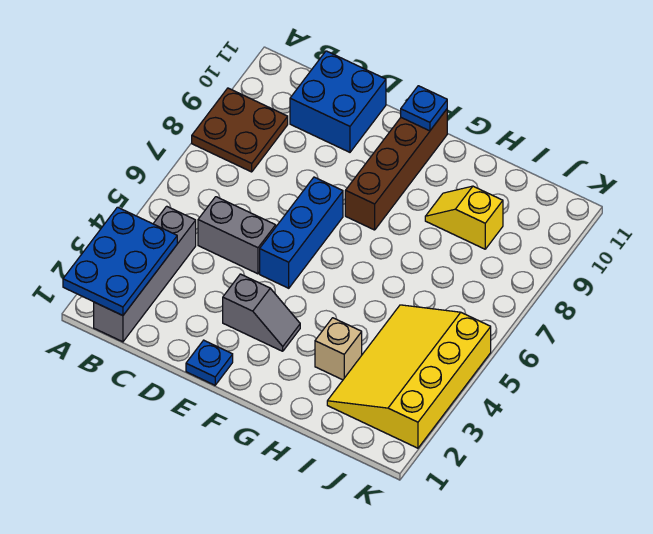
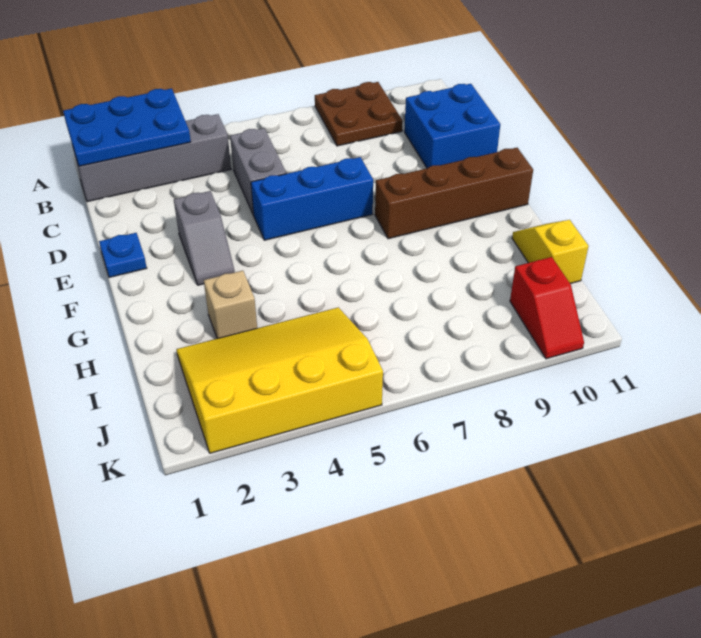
blue 1x1 plate [401,86,447,131] -> none
yellow 1x2 slope [425,186,503,249] -> yellow 1x2 slope moved to [512,220,589,284]
none -> red 1x2 slope [510,257,584,359]

